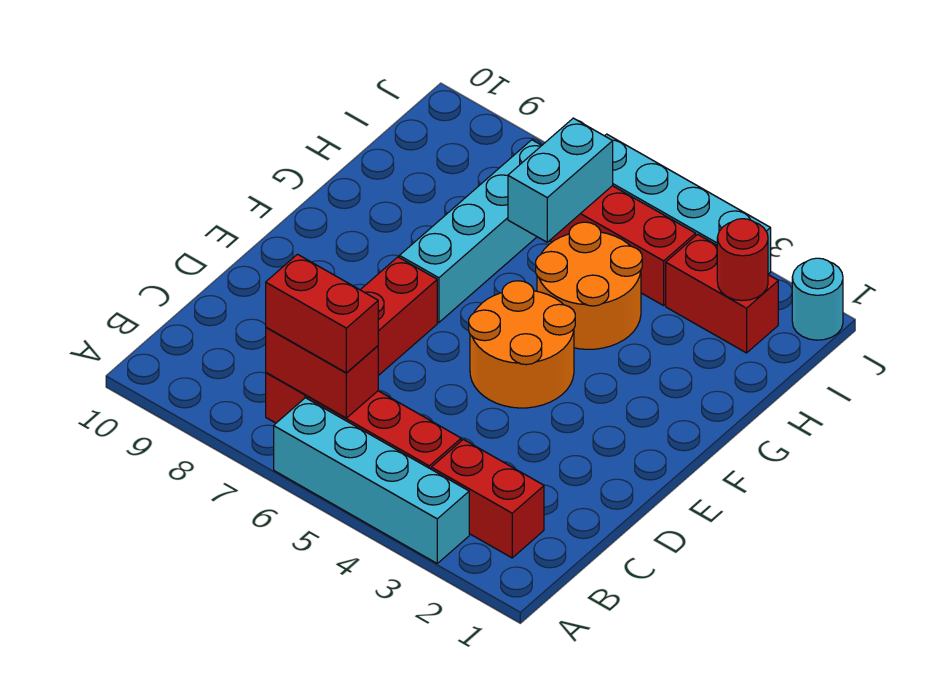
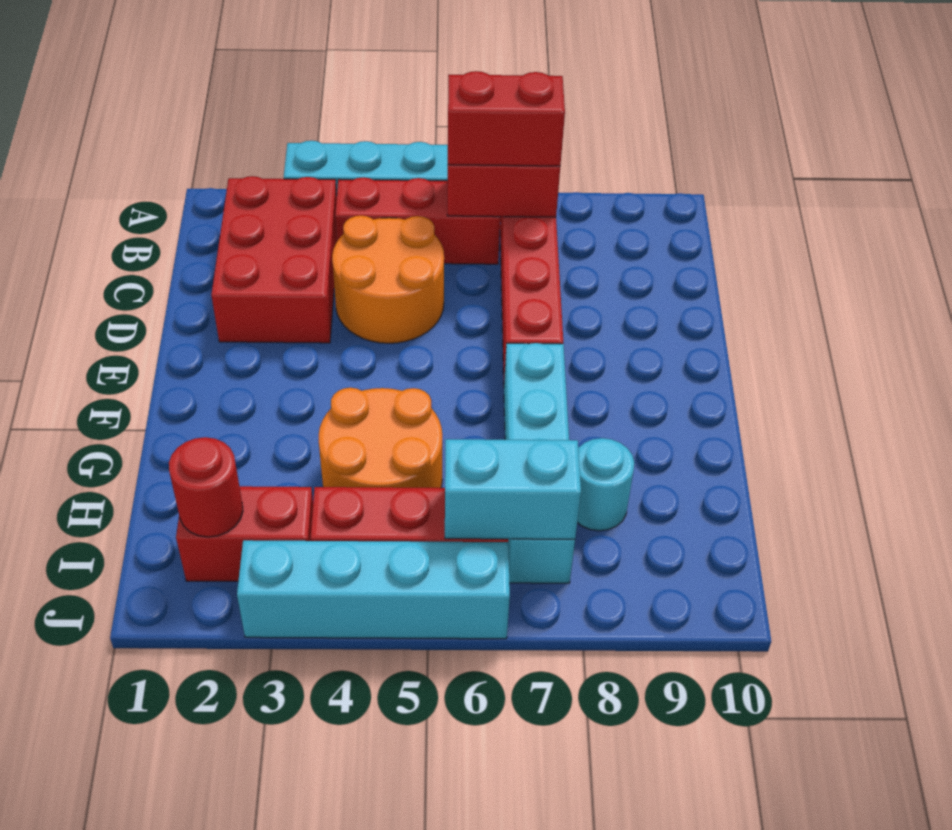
red 1x2 brick [431,439,544,558] -> red 2x3 brick [211,176,337,343]
orange 2x2 round brick [469,281,575,408] -> orange 2x2 round brick moved to [332,216,444,343]
cyan 1x2 brick [508,118,613,242] -> cyan 1x2 brick turned to [445,439,581,539]
cyan 1x1 round brick [792,258,843,340] -> cyan 1x1 round brick moved to [577,438,634,531]

